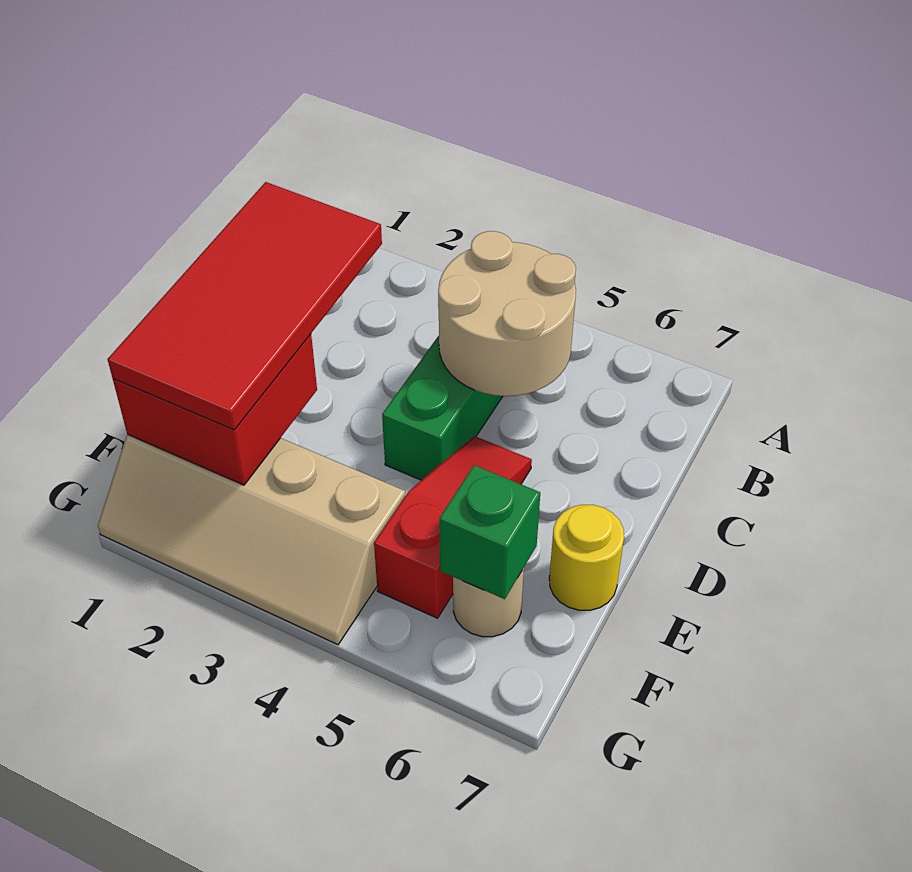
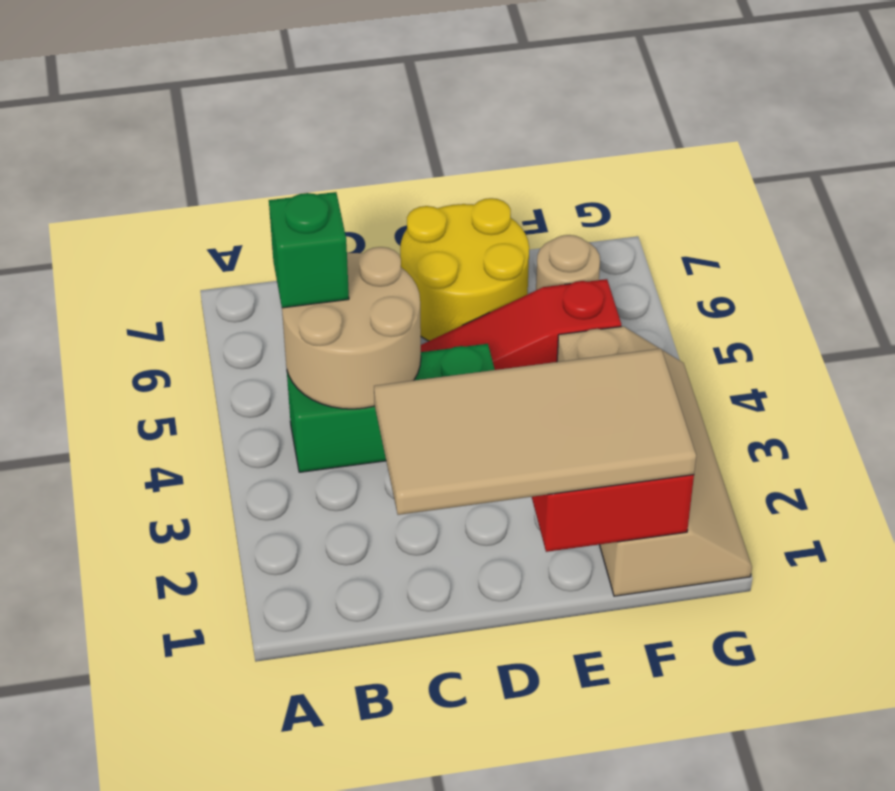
red 2x4 tile [107,182,382,430] -> tan 2x4 tile [374,349,696,515]
yellow 1x1 round brick [549,505,624,610] -> yellow 2x2 round brick [400,198,529,341]
green 1x1 brick [439,465,540,599] -> green 1x1 brick moved to [269,192,349,308]

